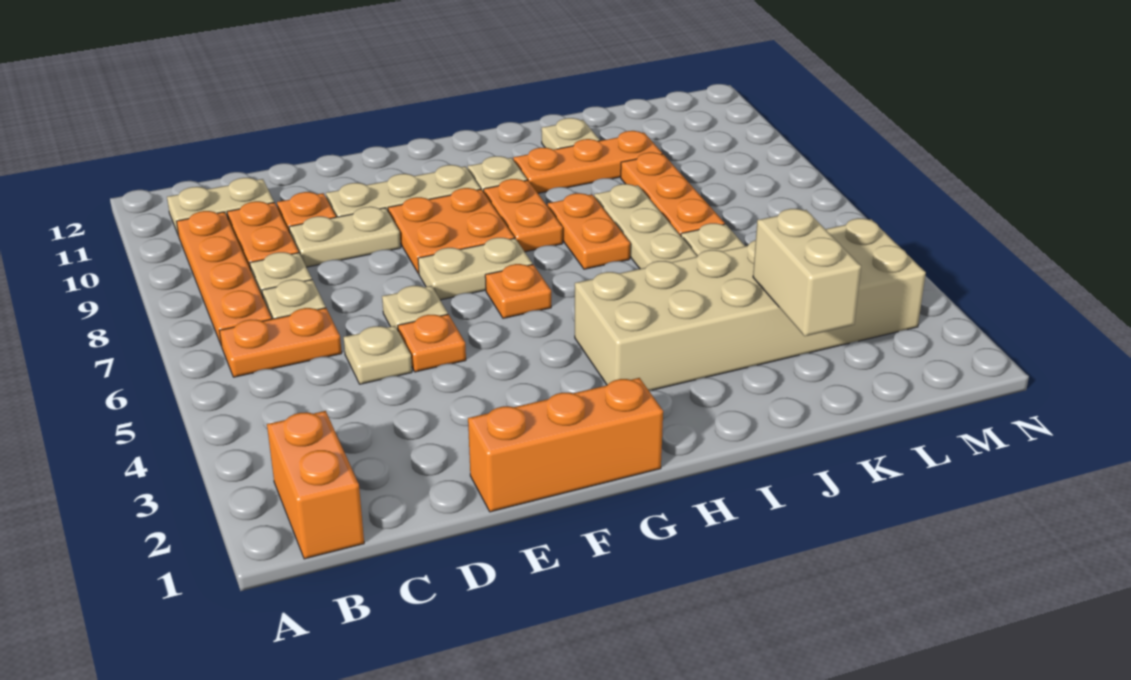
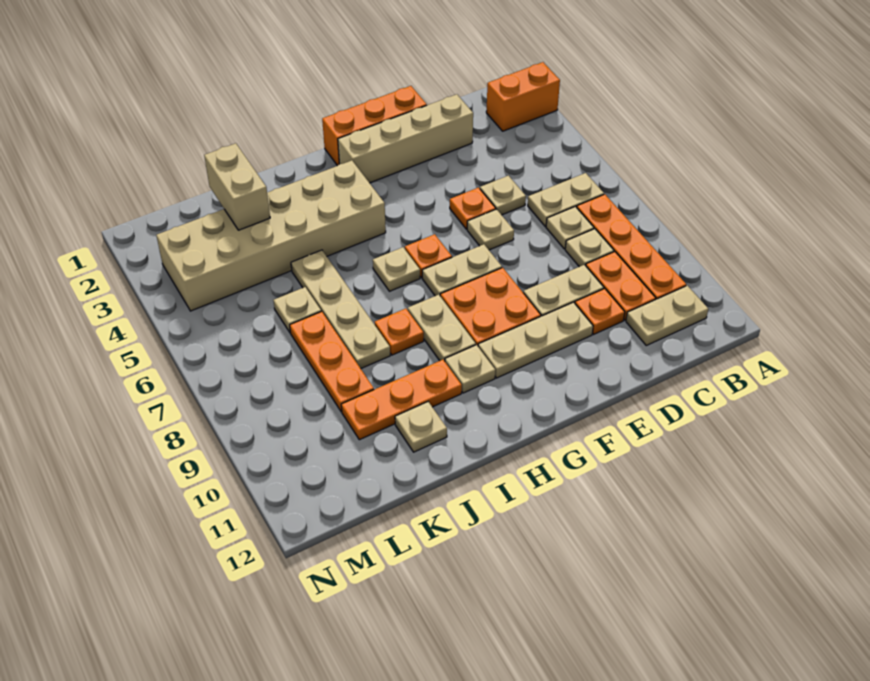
orange 1x2 brick [267,411,364,559] -> orange 1x2 brick turned to [486,62,560,131]
orange 1x2 plate [219,308,342,377] -> tan 1x2 plate [528,173,604,226]
none -> tan 1x4 brick [338,94,473,183]
none -> tan 1x1 plate [373,247,420,291]
orange 1x2 plate [484,179,563,252] -> tan 1x2 plate [408,295,476,361]
orange 1x2 plate [548,193,630,269] -> orange 1x1 plate [375,309,424,355]

